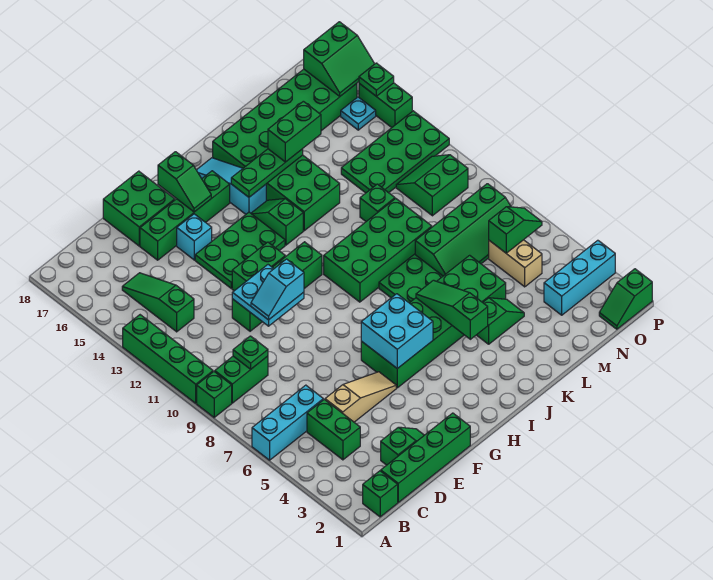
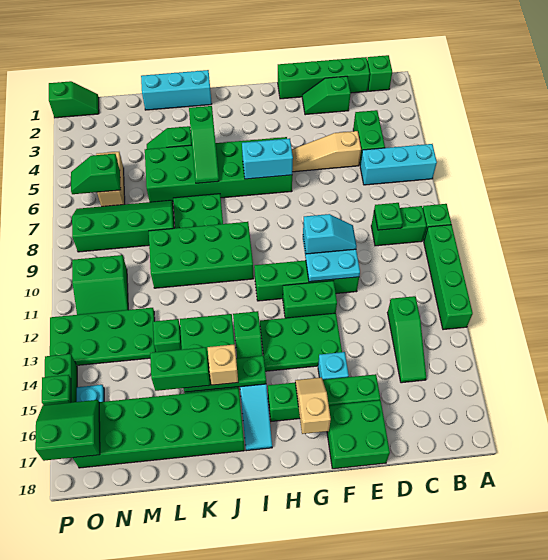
cyan 2x2 brick [361,294,433,369] -> cyan 1x2 brick [242,138,293,179]
green 1x2 slope [158,152,211,212] -> tan 1x2 slope [295,377,331,434]
none -> tan 1x1 brick [208,344,238,385]
green 1x1 brick [360,184,395,221] -> green 1x1 brick moved to [153,319,182,352]
cyan 1x3 brick [544,240,615,315] -> cyan 1x3 brick moved to [141,70,212,110]

